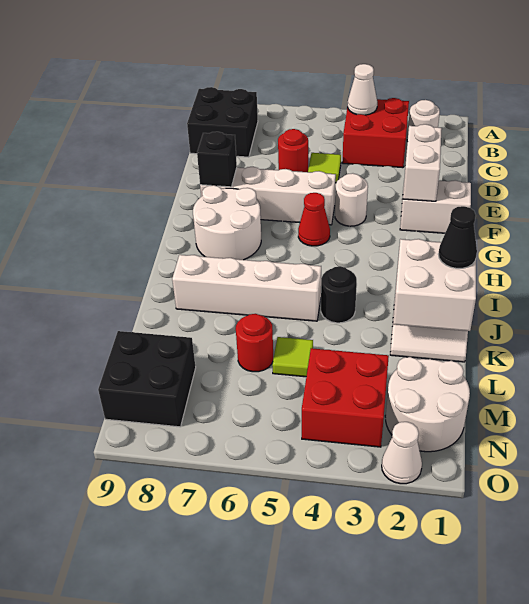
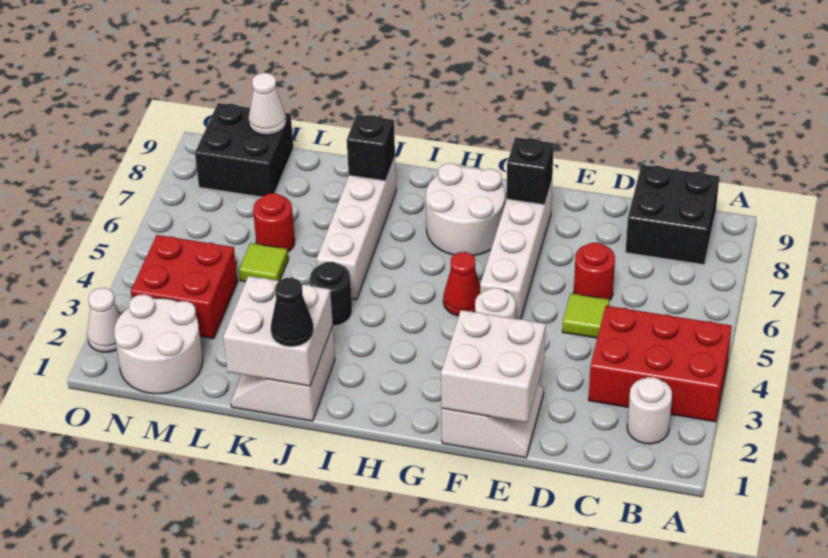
red 2x2 brick [342,98,409,168] -> red 2x3 brick [589,306,732,422]
white 1x1 cone [348,64,377,115] -> white 1x1 cone moved to [248,73,286,135]
white 1x2 brick [403,124,442,201] -> white 2x2 brick [441,310,546,423]
none -> black 1x1 brick [347,115,395,181]

